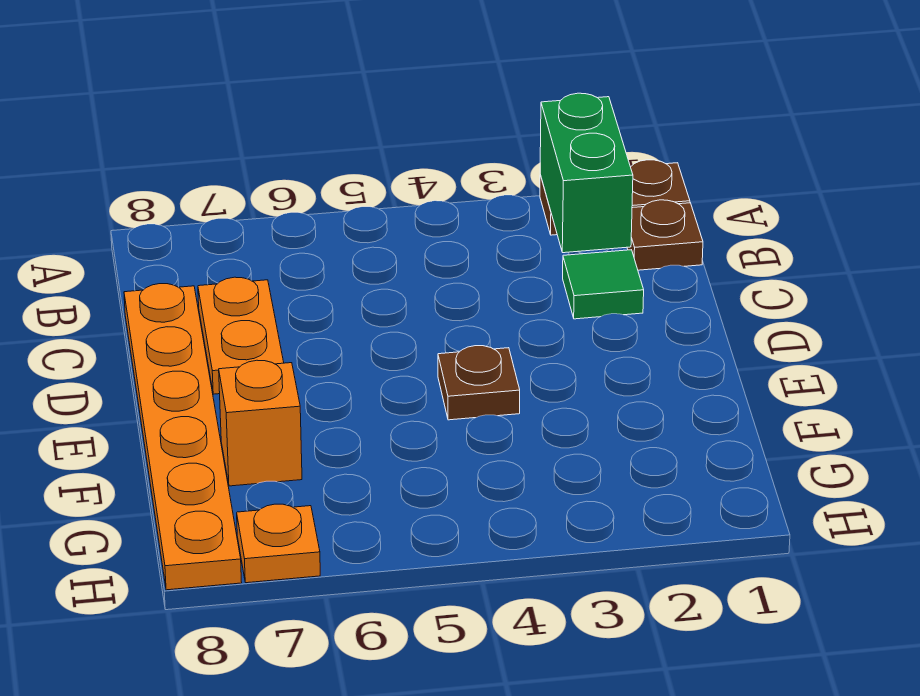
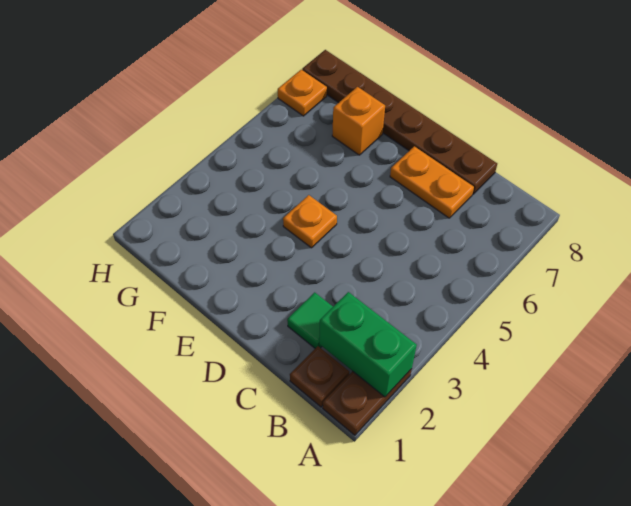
orange 1x6 plate [124,284,242,590] -> brown 1x6 plate [302,50,497,194]
brown 1x1 plate [438,346,520,420] -> orange 1x1 plate [283,195,337,248]

